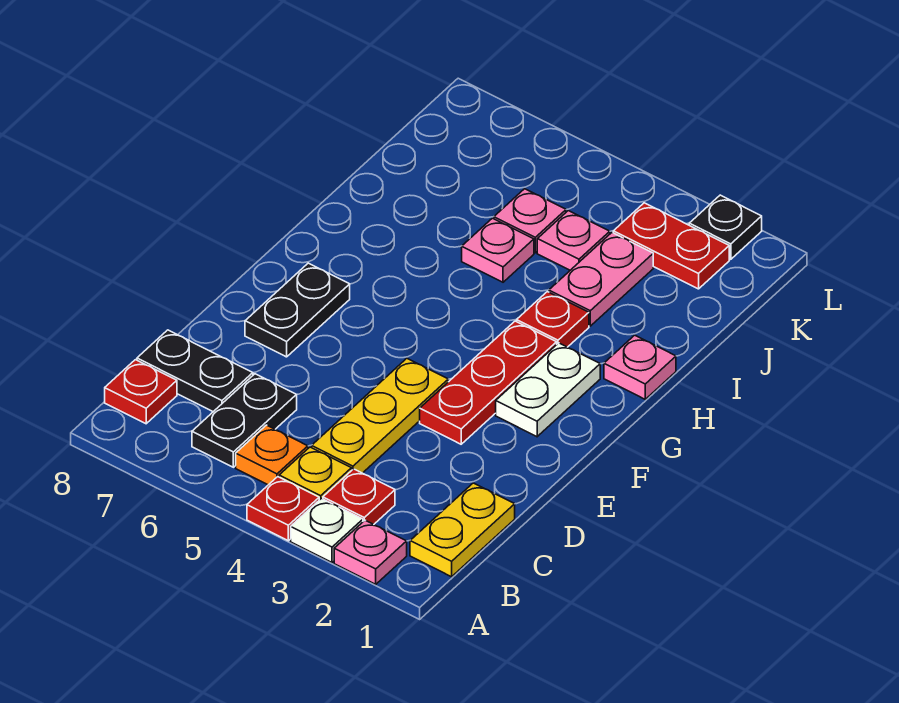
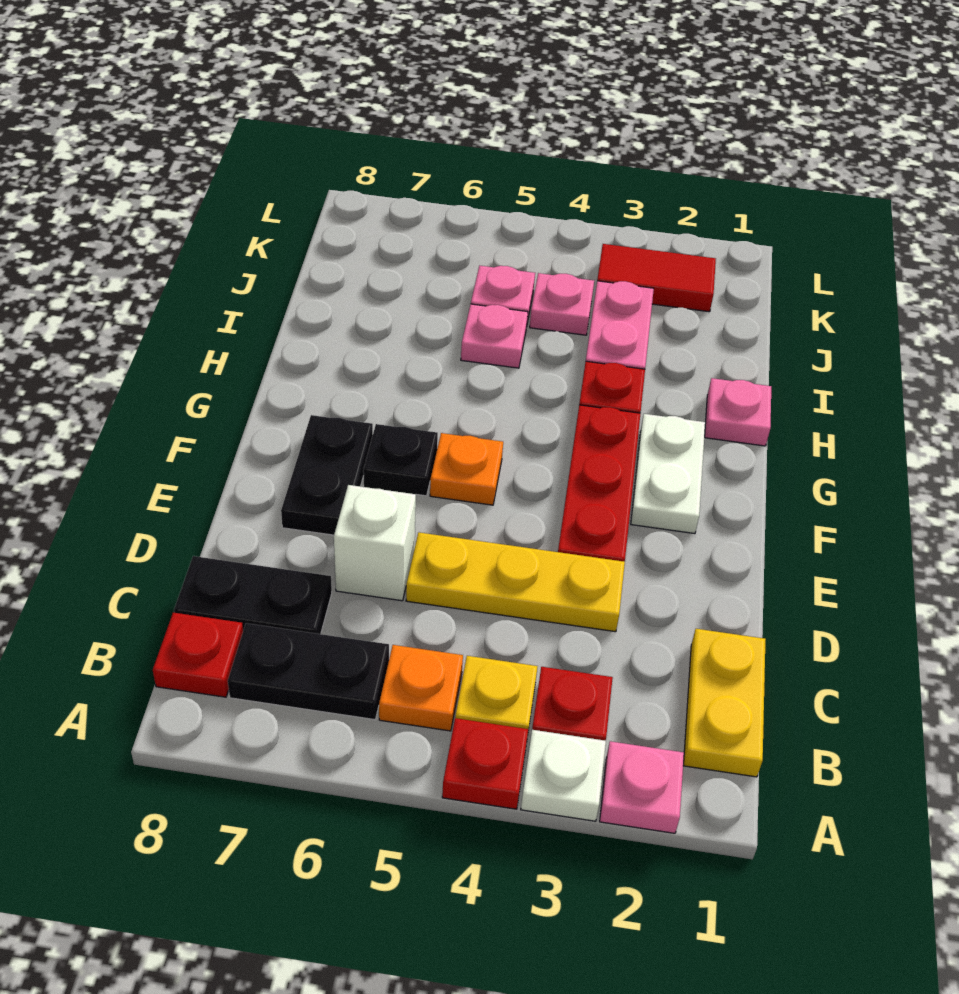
black 1x2 plate [192,374,297,467] -> black 1x2 plate turned to [228,623,389,720]
yellow 1x3 plate [312,359,448,473] -> yellow 1x3 plate turned to [406,532,625,632]
none -> white 1x1 brick [334,485,416,601]
none -> orange 1x1 plate [430,433,503,505]
red 1x2 plate [613,203,729,289] -> red 1x2 tile [597,244,716,312]
black 1x1 plate [689,195,762,259] -> black 1x1 plate moved to [363,424,438,496]

